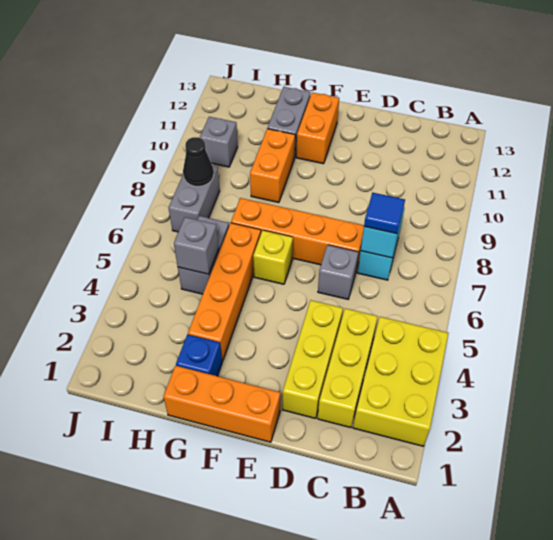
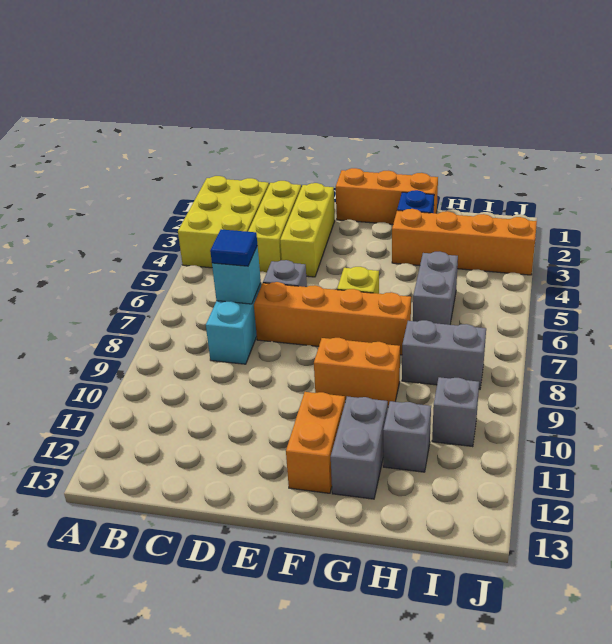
orange 1x4 brick [188,223,261,361] -> orange 1x4 brick turned to [392,209,537,275]
orange 1x2 brick [250,129,295,203] -> orange 1x2 brick turned to [314,338,400,407]
grey 1x1 brick [174,217,219,274] -> grey 1x1 brick moved to [383,401,431,472]
grey 1x2 brick [169,166,220,232] -> grey 1x2 brick turned to [402,320,486,389]
black 1x1 cone [183,137,214,187] -> none

